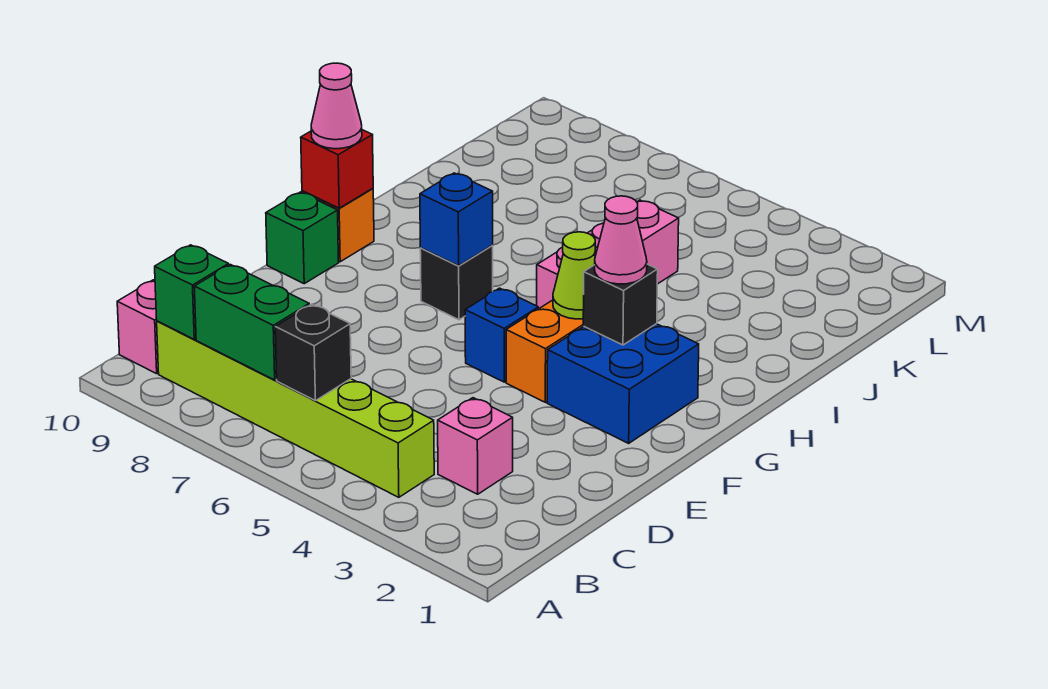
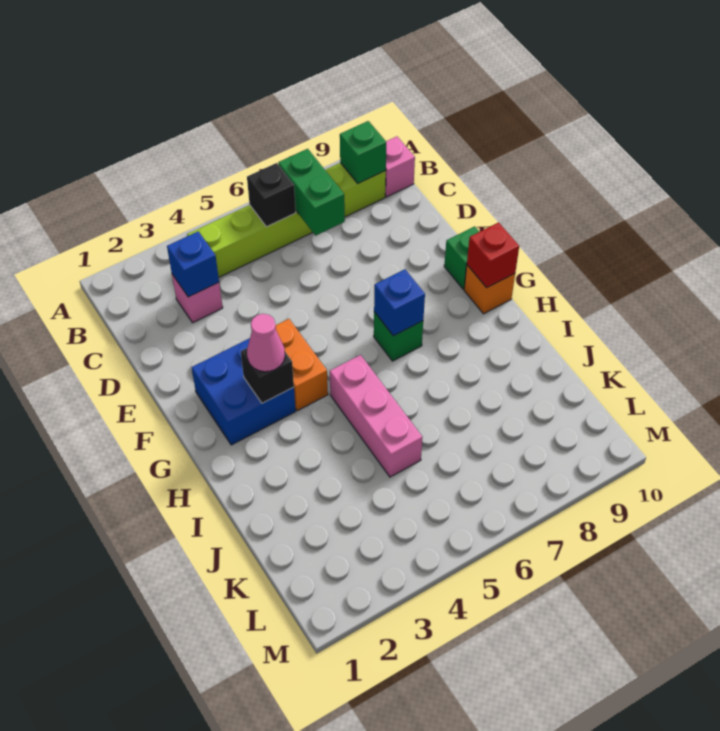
green 1x2 brick [194,265,309,380] -> green 1x2 brick turned to [278,149,345,235]
blue 1x1 brick [465,288,538,382] -> blue 1x1 brick moved to [167,231,219,297]
lime 1x1 cone [553,232,595,319] -> none
black 1x1 brick [420,245,493,320] -> green 1x1 brick [374,312,423,361]
pink 1x1 cone [311,63,362,149] -> none

